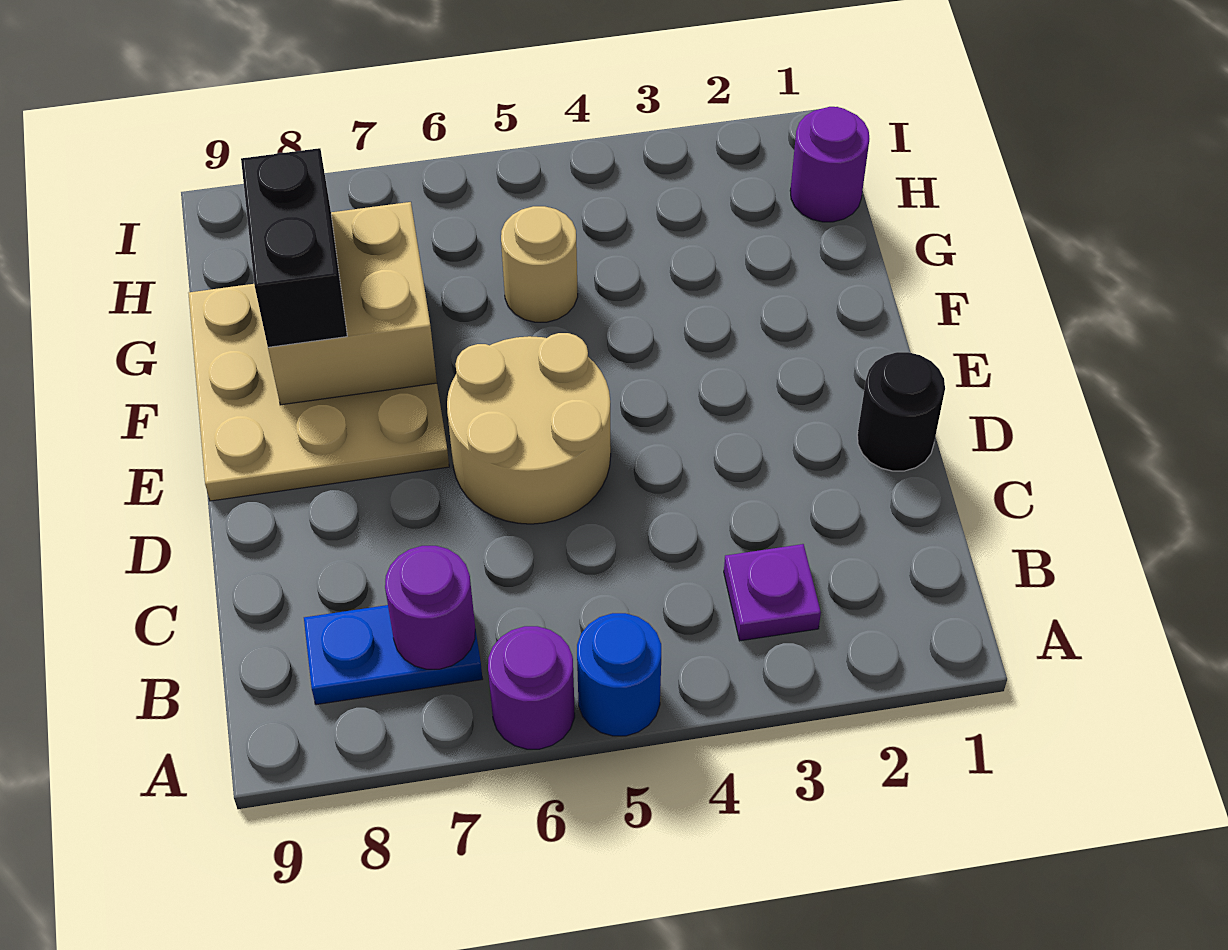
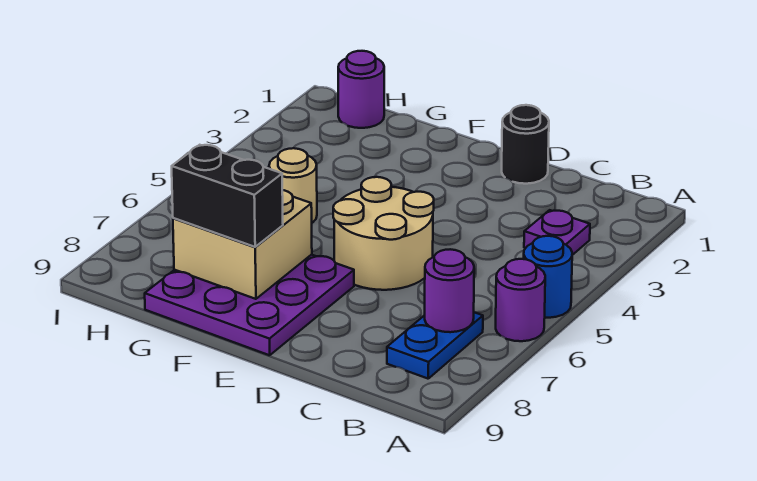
tan 3x3 plate [188,284,449,501] -> purple 3x3 plate [145,255,354,355]

